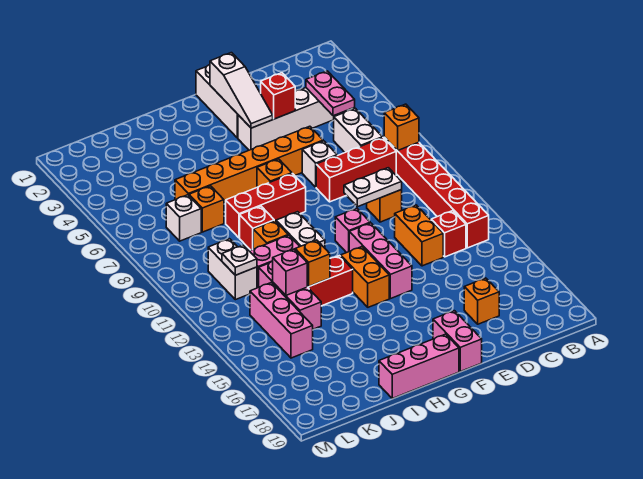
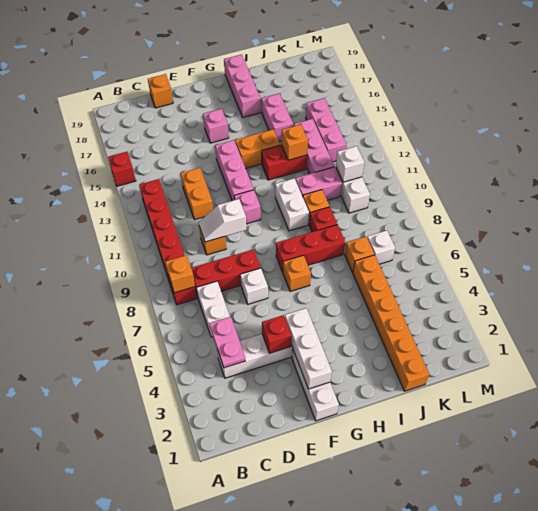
red 1x1 brick [431,211,466,257] -> red 1x1 brick moved to [108,152,136,186]
white 1x2 plate [344,168,402,207] -> white 1x2 slope [199,199,246,242]
orange 1x1 brick [464,278,499,324] -> orange 1x1 brick moved to [148,74,173,108]
orange 1x6 brick [175,126,323,203] -> orange 1x6 brick turned to [353,255,430,391]
white 1x3 slope [210,53,273,128] -> white 1x3 brick [285,308,332,389]
pink 1x2 brick [433,311,482,371] -> pink 1x2 brick moved to [261,93,293,142]
orange 1x2 brick [341,247,389,307] -> orange 1x2 brick turned to [235,129,280,168]
pink 1x3 brick [379,334,459,398] -> pink 1x3 brick turned to [224,55,260,117]
pink 1x1 brick [273,249,307,295] -> pink 1x1 brick moved to [203,109,229,143]
white 1x1 plate [222,245,257,275] -> white 1x1 brick [336,146,364,182]

